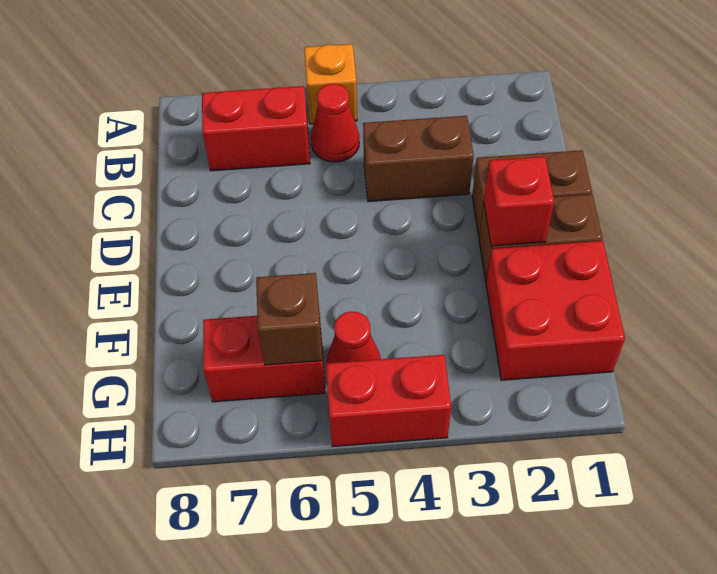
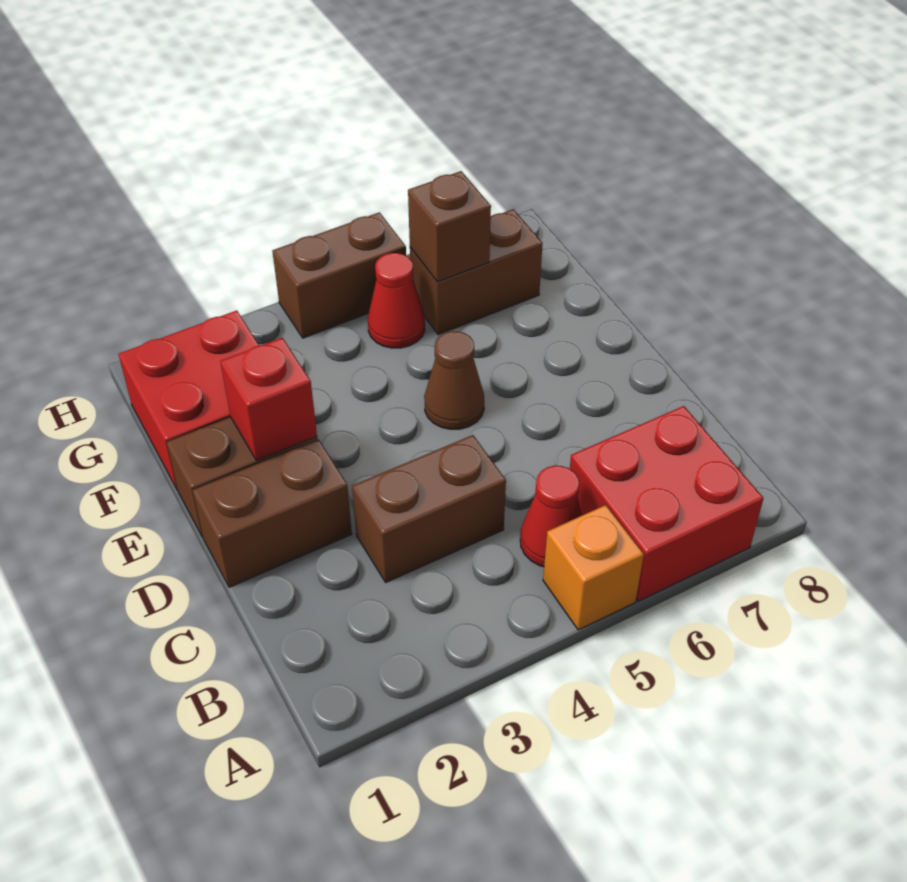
red 1x2 brick [202,86,310,171] -> red 2x2 brick [570,406,764,601]
none -> brown 1x1 cone [424,331,484,429]
red 1x2 brick [203,316,326,402] -> brown 1x2 brick [410,209,543,335]
red 1x2 brick [326,355,451,447] -> brown 1x2 brick [272,212,406,338]

